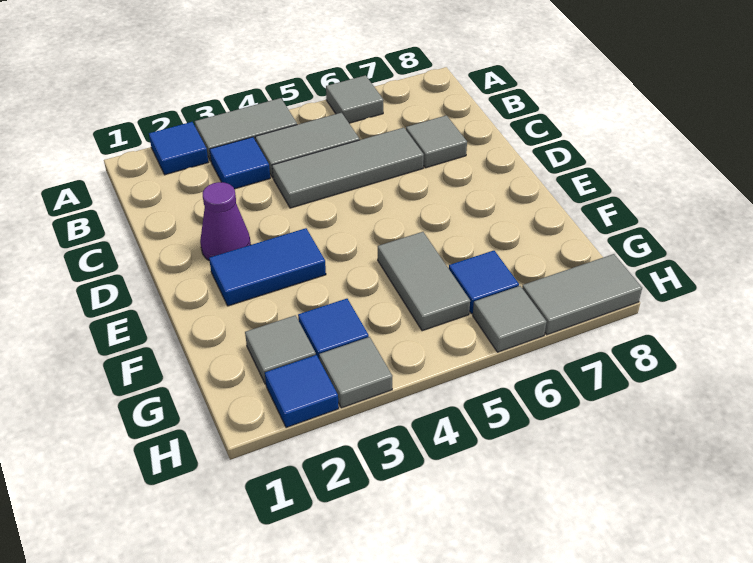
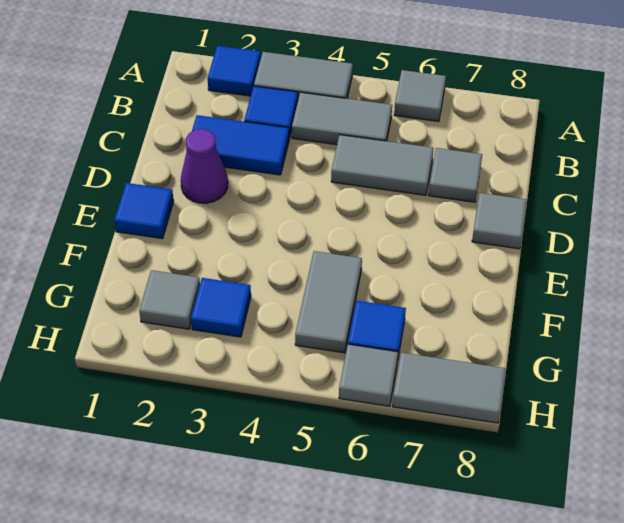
grey 1x3 tile [272,128,424,208] -> grey 1x2 tile [331,135,434,195]
blue 1x2 tile [209,228,326,306] -> blue 1x2 tile moved to [186,115,289,175]
blue 1x1 tile [265,355,339,428] -> blue 1x1 tile moved to [114,183,174,239]
grey 1x1 tile [319,337,392,408] -> grey 1x1 tile moved to [472,193,527,249]

